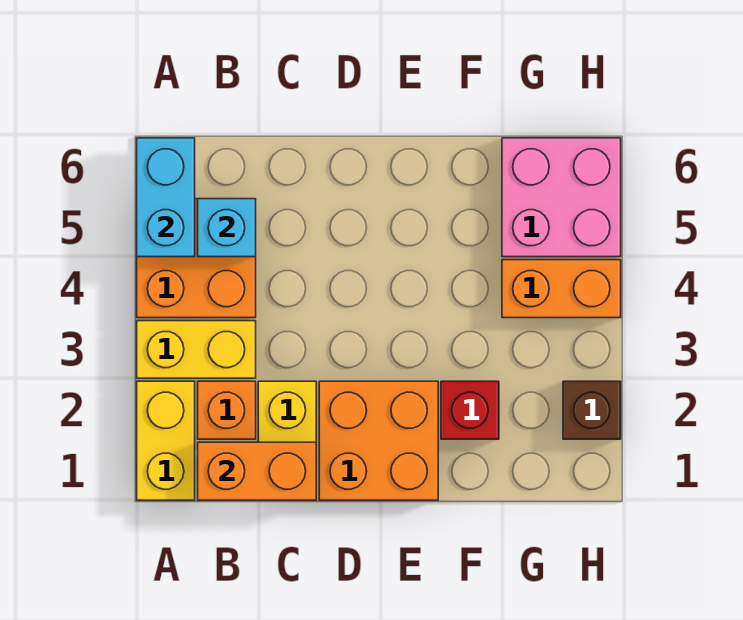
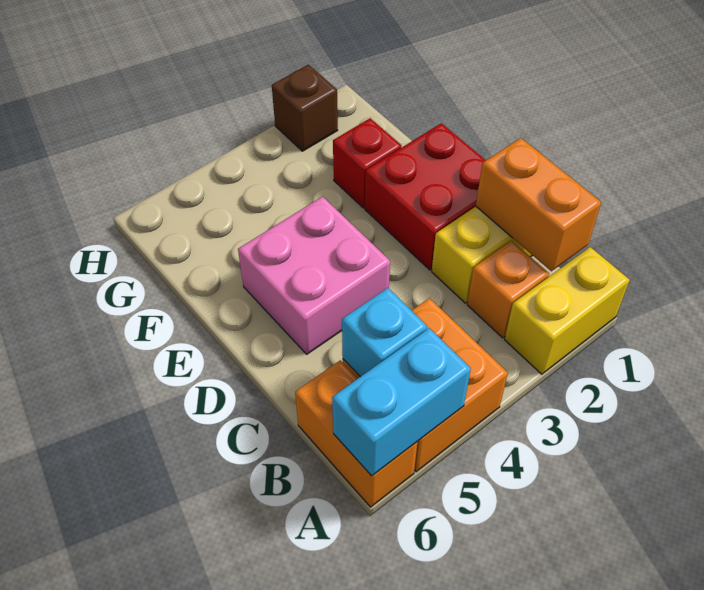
yellow 1x2 brick [137,321,256,378] -> none
orange 2x2 brick [319,381,438,500] -> red 2x2 brick [365,123,486,270]
orange 1x2 brick [502,260,621,318] -> orange 1x2 brick moved to [295,360,417,507]
pink 2x2 brick [502,138,621,257] -> pink 2x2 brick moved to [238,197,390,354]

